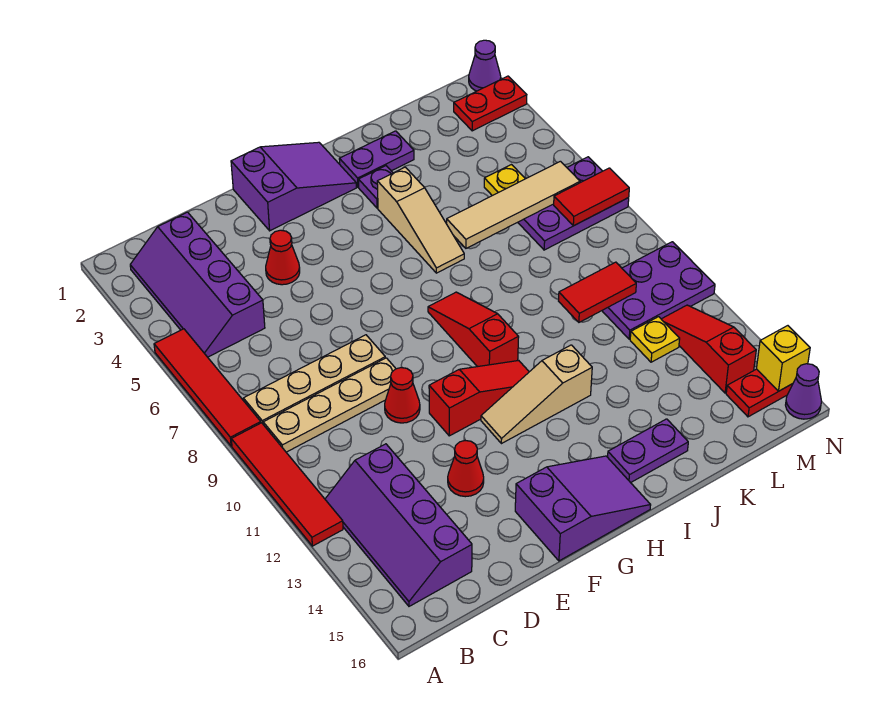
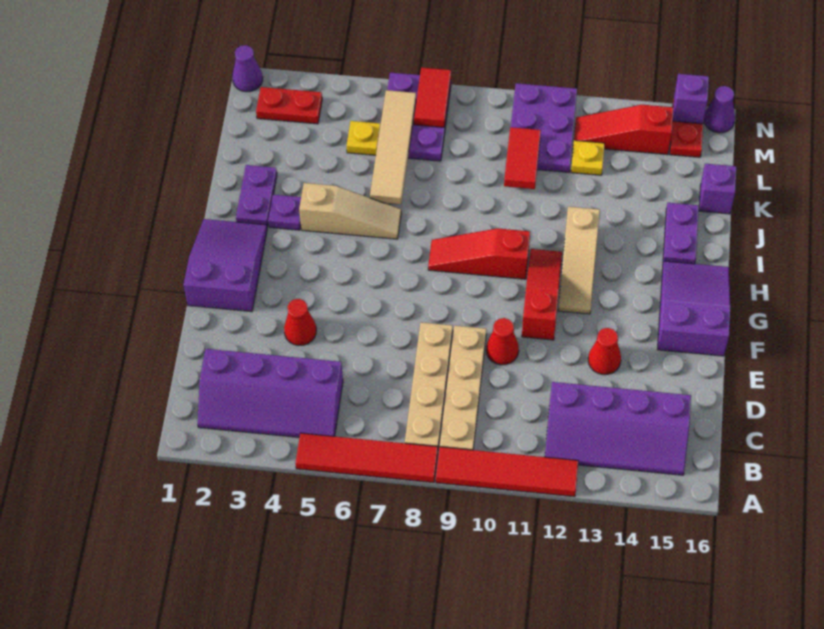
none -> purple 1x1 brick [699,164,736,214]
red 1x2 plate [454,76,527,131] -> red 1x2 plate turned to [256,87,322,124]
yellow 1x1 brick [757,326,810,391] -> purple 1x1 brick [673,74,709,124]

